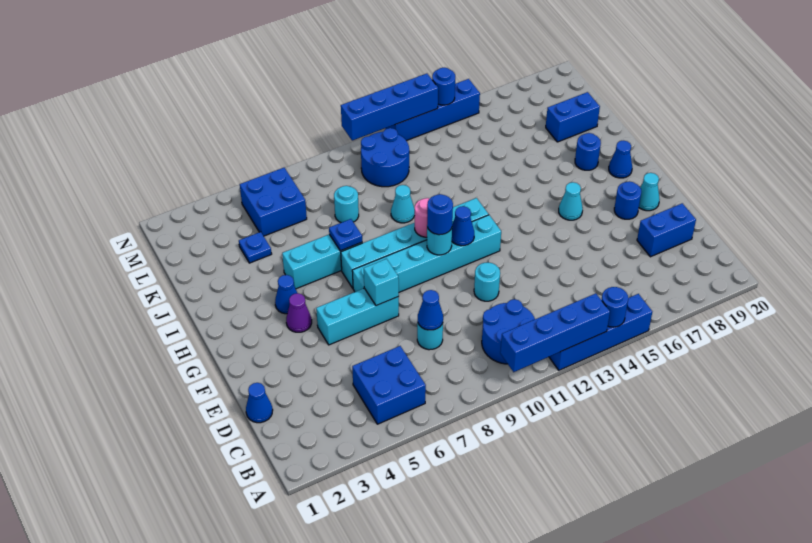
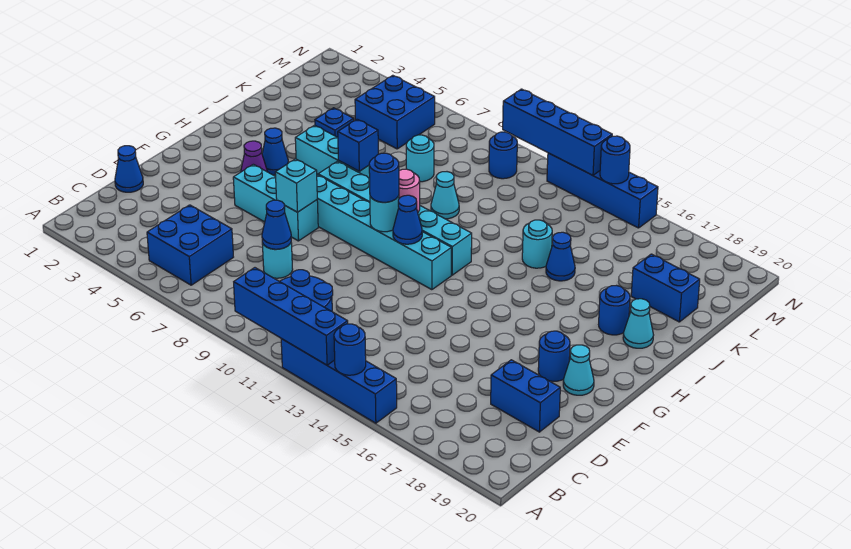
cyan 1x1 round brick [474,263,500,301] -> cyan 1x1 round brick moved to [522,220,552,268]
cyan 1x1 cone [559,182,583,220] -> cyan 1x1 cone moved to [623,299,653,348]
blue 1x1 cone [609,141,632,178] -> blue 1x1 cone moved to [546,232,575,281]
blue 1x1 plate [329,219,362,251] -> blue 1x1 brick [338,119,378,171]
blue 2x2 round brick [361,128,409,187] -> blue 1x1 round brick [489,132,517,179]

